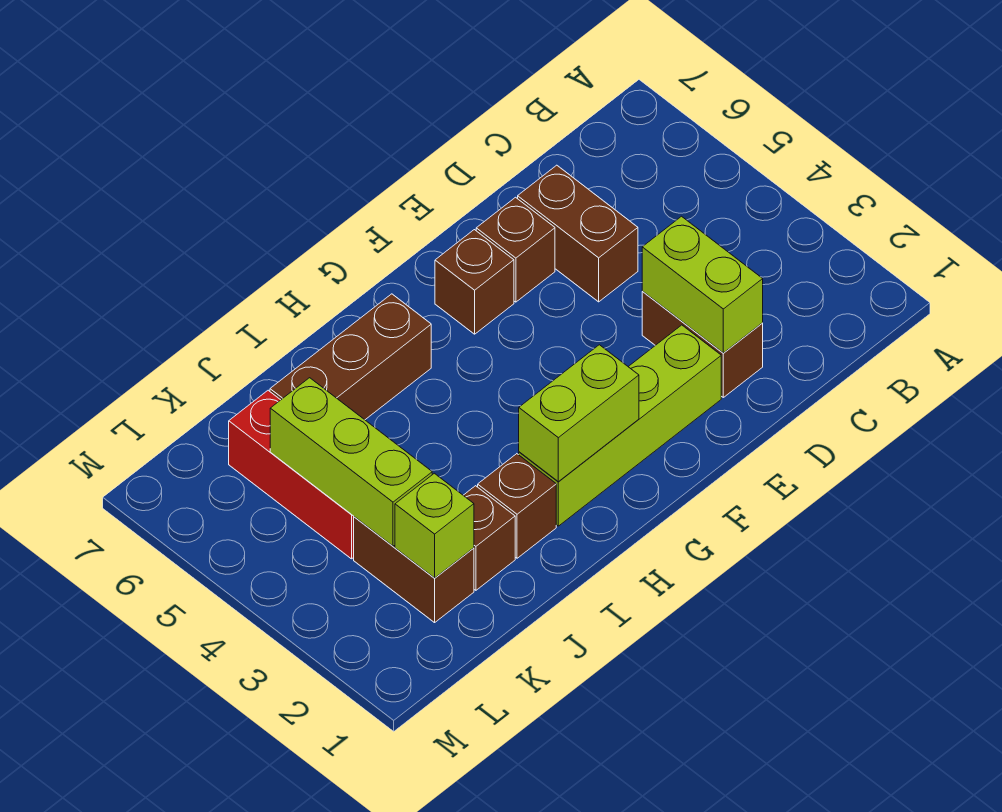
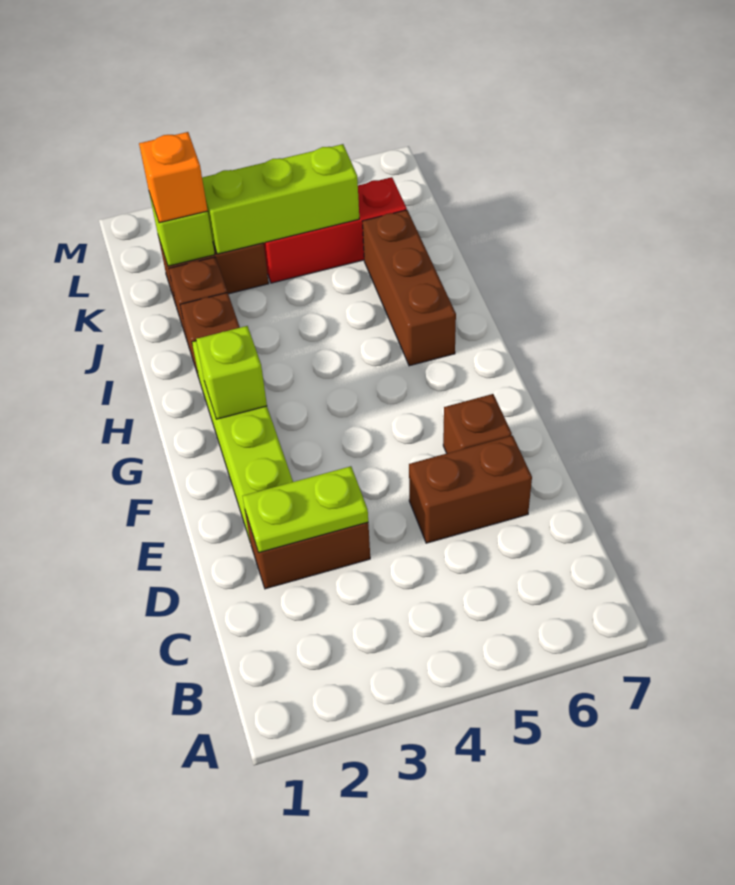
lime 1x2 brick [642,216,763,353] -> lime 1x2 plate [242,466,368,552]
brown 1x1 brick [435,230,514,334] -> none
lime 1x2 brick [519,345,639,482] -> lime 1x1 brick [196,326,267,419]
none -> orange 1x1 brick [139,132,208,223]

